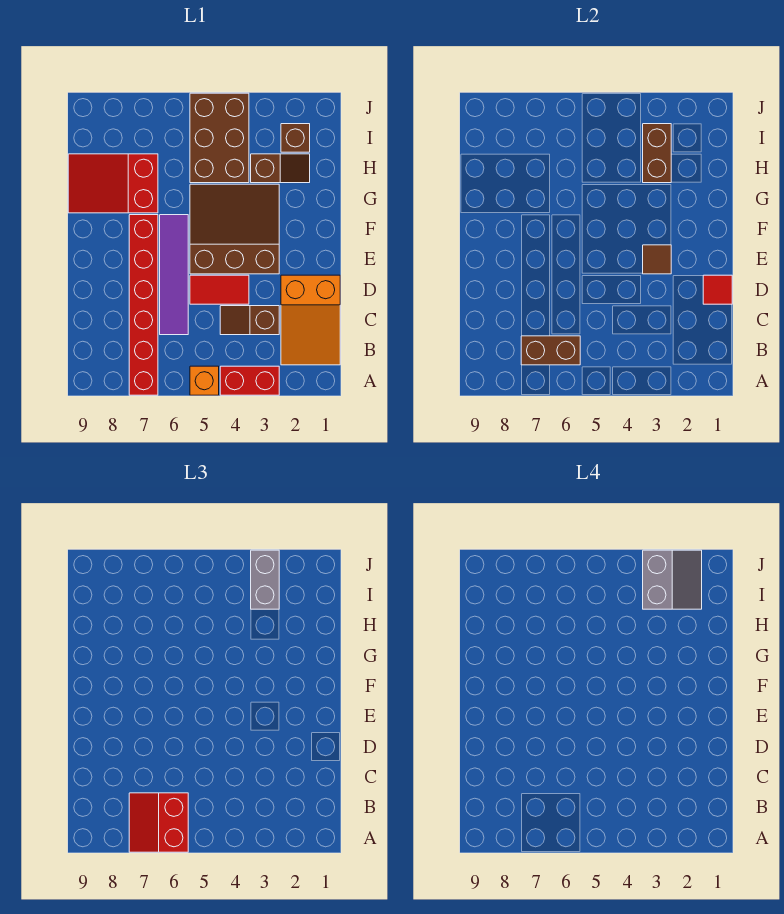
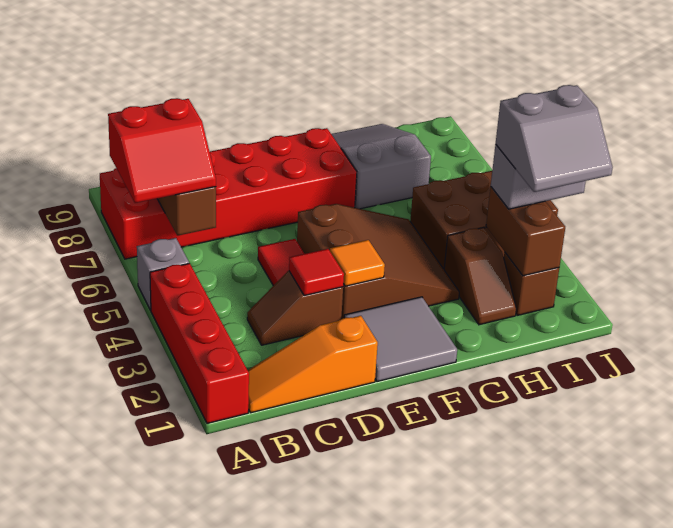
red 1x2 brick [220,366,279,395] -> red 1x4 brick [150,263,249,423]
orange 1x1 brick [190,366,219,395] -> grey 1x1 brick [137,238,189,310]
red 2x2 slope [129,793,188,852] -> red 2x2 slope turned to [108,98,216,203]
red 1x6 brick [129,215,158,395] -> red 2x6 brick [100,128,357,259]
orange 2x3 slope [281,275,340,365] -> orange 1x3 slope [248,316,378,413]
brown 1x2 slope [220,306,279,335] -> brown 1x2 slope turned to [247,271,343,345]
purple 1x4 tile [160,215,188,335] -> none
red 1x1 tile [703,275,732,304] -> red 1x1 tile moved to [289,249,344,296]
none -> grey 2x2 tile [344,297,457,382]
brown 1x1 tile [643,245,671,274] -> orange 1x1 tile [330,240,385,286]
red 2x3 slope [68,154,158,213] -> grey 2x3 slope [331,124,431,209]
brown 1x2 brick [643,124,671,183] -> brown 1x2 brick turned to [486,187,565,276]

